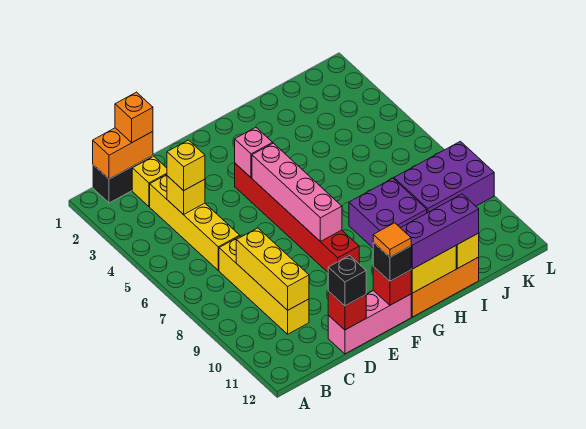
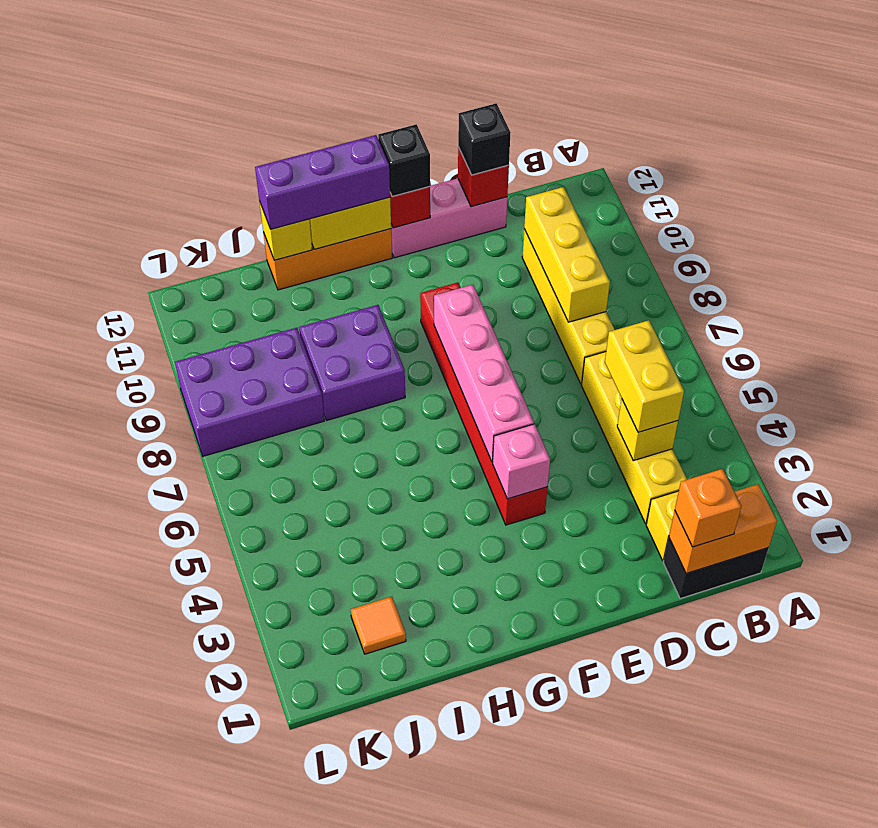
yellow 1x1 brick [167,140,205,191] -> yellow 1x2 brick [605,320,684,432]
orange 1x1 tile [373,223,411,257] -> orange 1x1 tile moved to [351,596,406,654]

